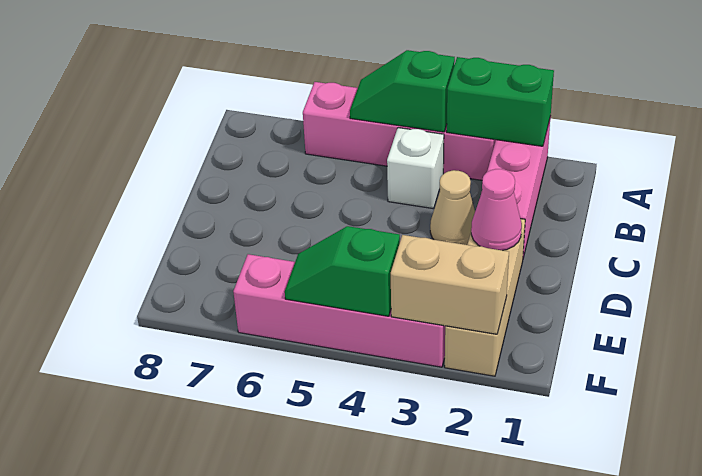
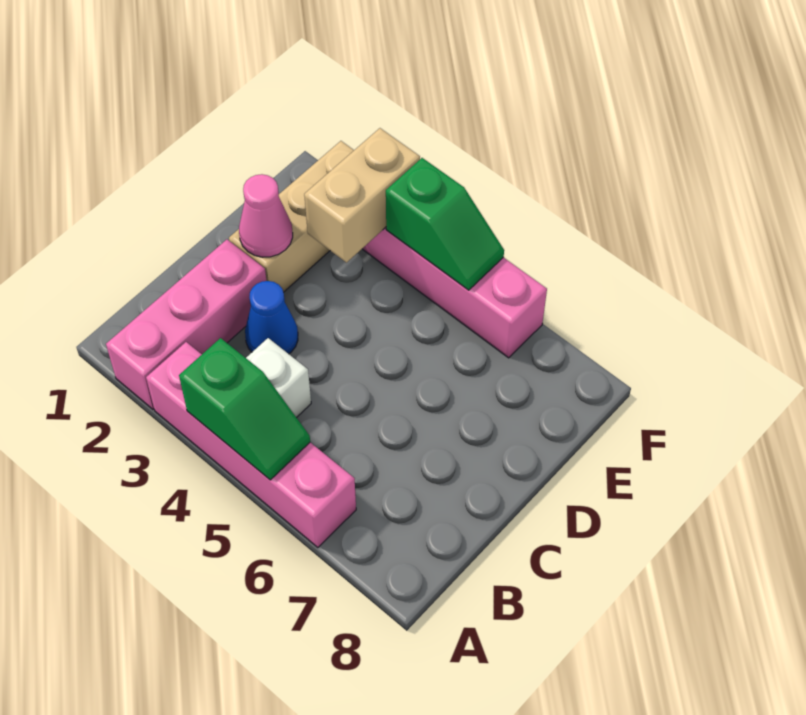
green 1x2 brick [447,57,554,146] -> none
tan 1x1 cone [430,170,475,245] -> blue 1x1 cone [245,281,298,354]
tan 1x2 brick [391,235,509,334] -> tan 1x2 brick turned to [304,128,420,262]

